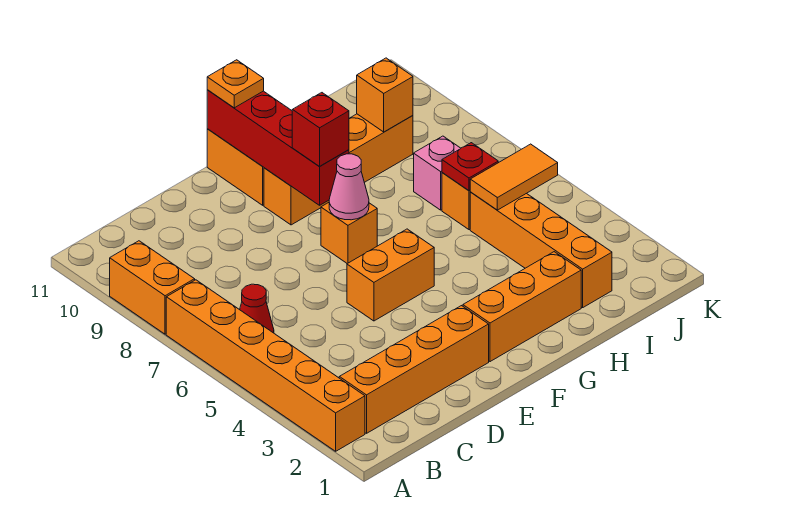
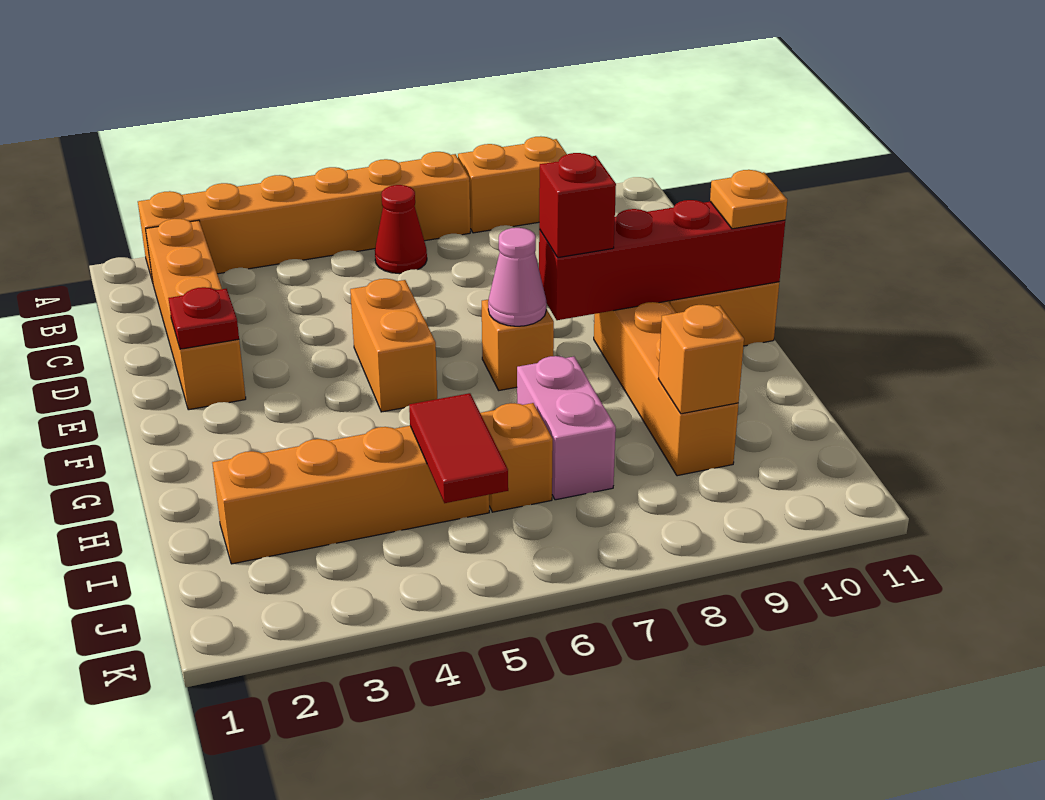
orange 1x3 brick [463,252,581,362] -> none
orange 1x2 tile [470,144,558,210] -> red 1x2 tile [409,393,508,503]
red 1x1 plate [442,143,498,191] -> red 1x1 plate moved to [168,287,239,349]
pink 1x1 brick [414,136,461,210] -> pink 1x2 brick [517,356,616,500]

